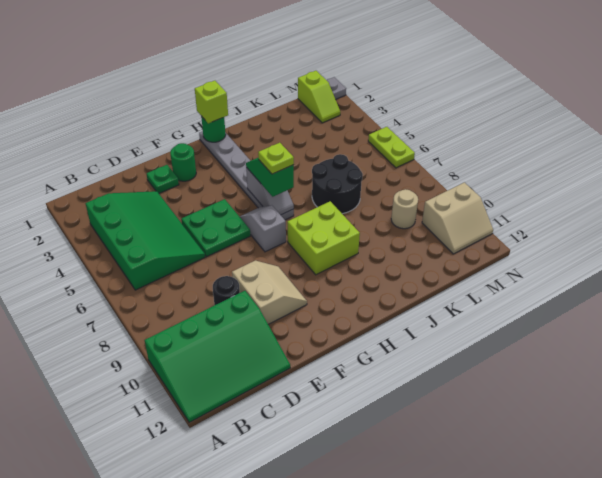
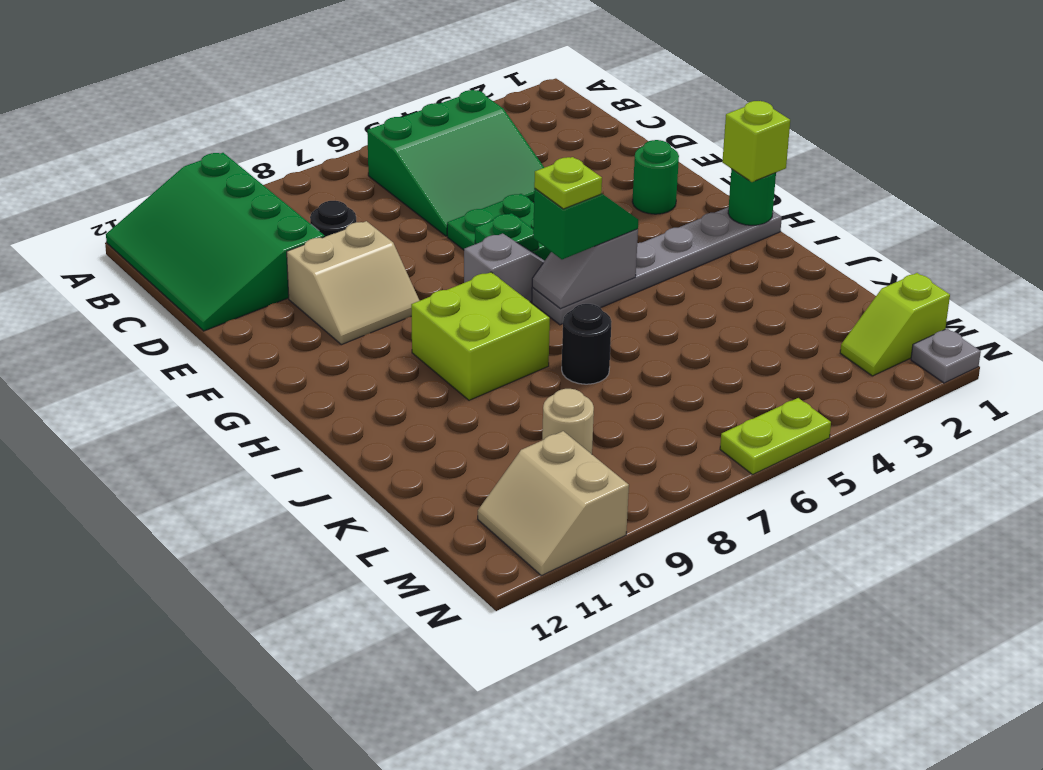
green 3x4 slope [85,191,205,290] -> green 3x3 slope [367,90,544,236]
green 1x1 plate [147,165,179,193] -> green 1x1 plate moved to [475,213,539,252]
black 2x2 round brick [312,154,363,214] -> black 1x1 round brick [562,304,612,384]

